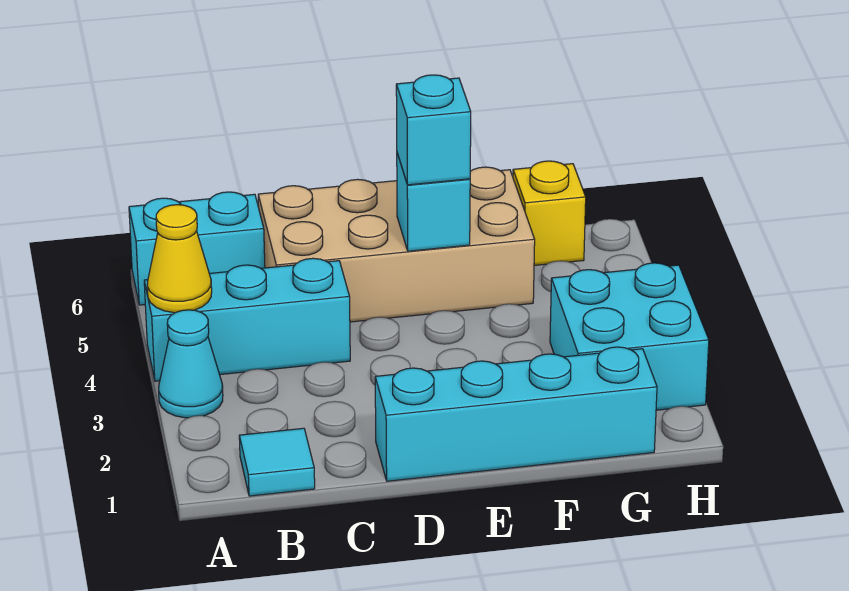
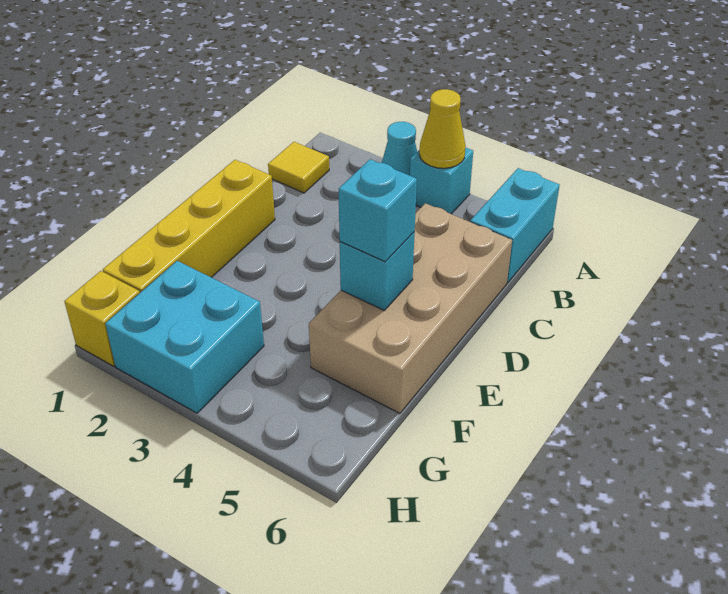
cyan 1x3 brick [144,258,350,381] -> cyan 1x1 brick [410,147,473,214]
cyan 1x1 tile [239,428,315,496] -> yellow 1x1 tile [268,142,329,193]
cyan 1x4 brick [375,347,657,481] -> yellow 1x4 brick [103,160,275,293]
yellow 1x1 brick [513,161,586,265] -> yellow 1x1 brick moved to [64,271,140,366]

